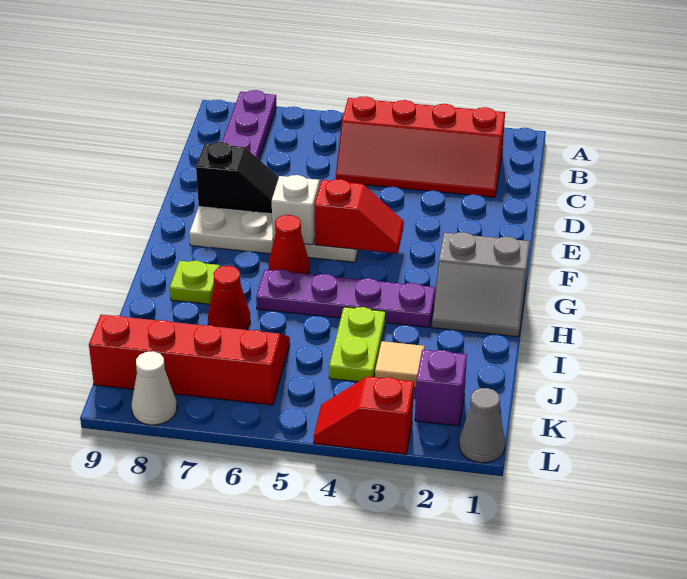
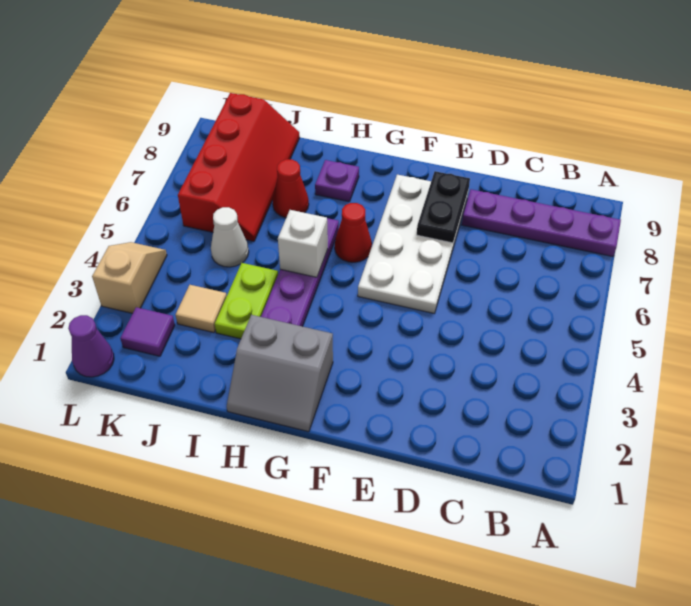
red 2x4 slope [336,96,505,197] -> none
black 1x2 slope [196,142,279,214] -> black 1x2 plate [417,171,470,243]
red 1x2 slope [314,179,404,253] -> none
white 1x1 brick [272,175,319,245] -> white 1x1 brick moved to [278,210,328,277]
grey 2x2 slope [432,232,529,337] -> grey 2x2 slope turned to [227,315,333,432]
lime 1x1 plate [170,261,220,304] -> purple 1x1 plate [315,160,359,202]
lime 1x2 plate [329,307,386,382] -> lime 1x2 plate turned to [215,263,278,339]
purple 1x1 brick [415,350,467,426] -> purple 1x1 tile [120,307,175,356]
grey 1x1 cone [459,388,505,463] -> purple 1x1 cone [68,315,114,377]
red 1x2 slope [314,376,414,454] -> tan 1x2 slope [92,242,167,313]
white 1x1 cone [132,351,177,425] -> white 1x1 cone moved to [211,207,249,267]

